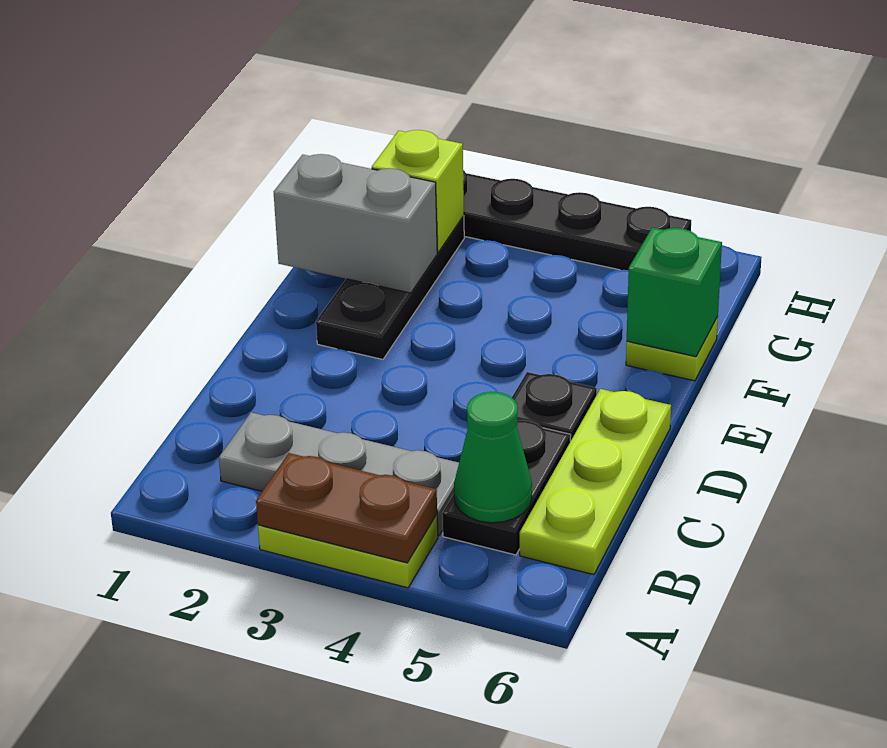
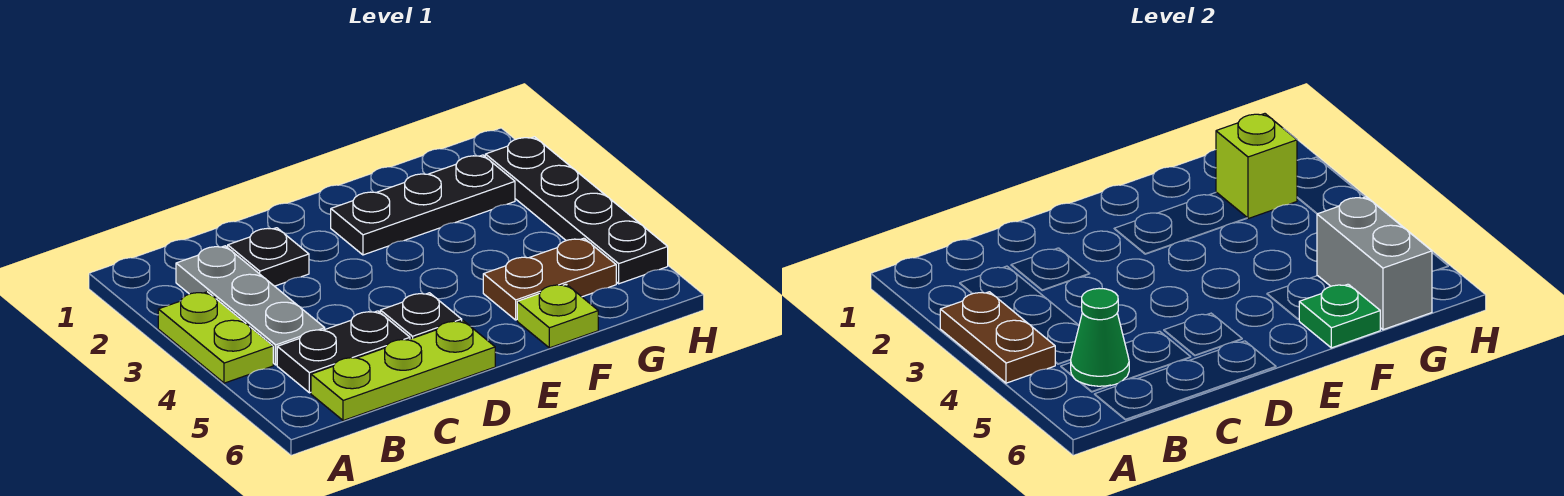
none -> black 1x1 plate [228,228,309,286]
grey 1x2 brick [274,154,437,293] -> grey 1x2 brick moved to [1317,197,1432,330]
none -> brown 1x2 plate [483,238,616,320]
green 1x1 brick [627,228,722,357] -> green 1x1 plate [1299,284,1380,348]

